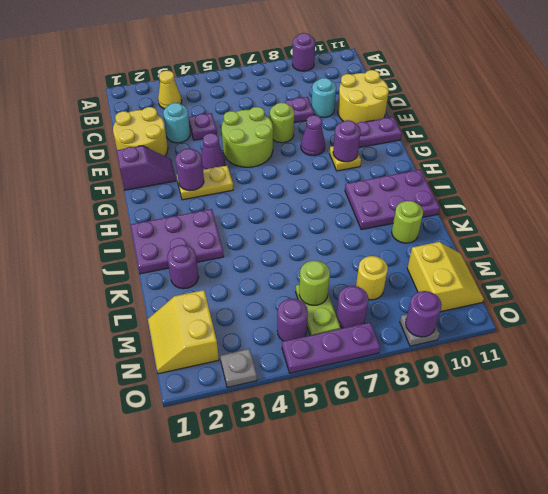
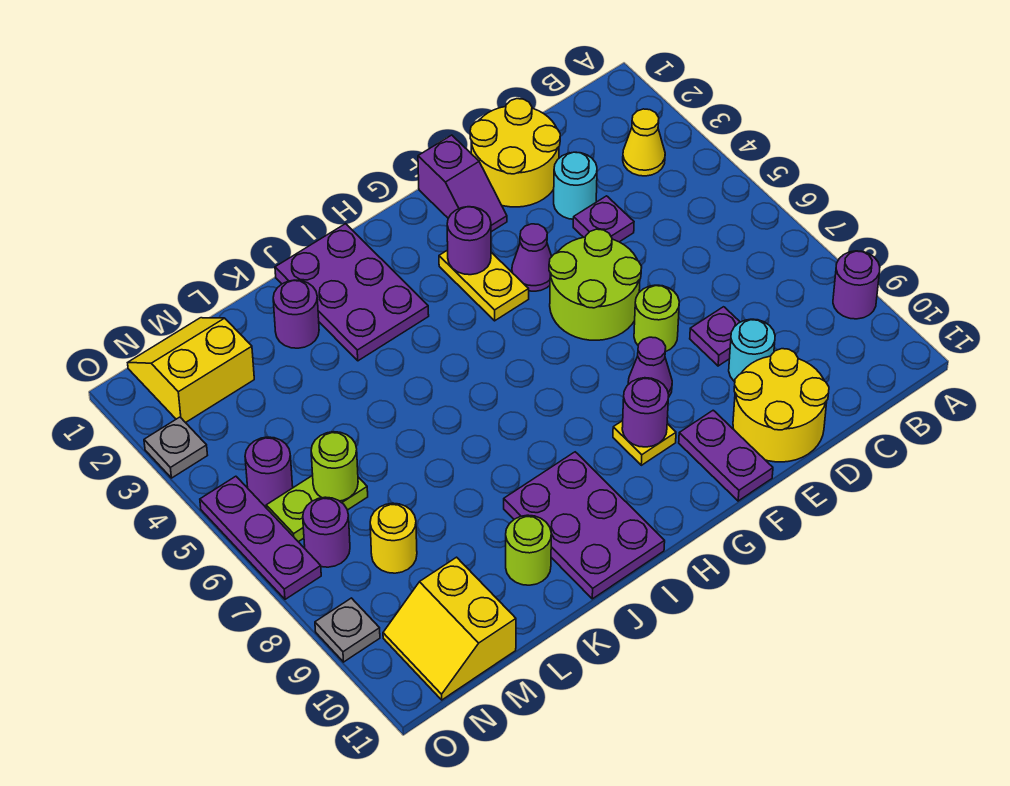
yellow 2x2 slope [407,242,484,312] -> yellow 2x2 slope turned to [383,557,516,700]
purple 1x1 round brick [406,291,442,337] -> none

